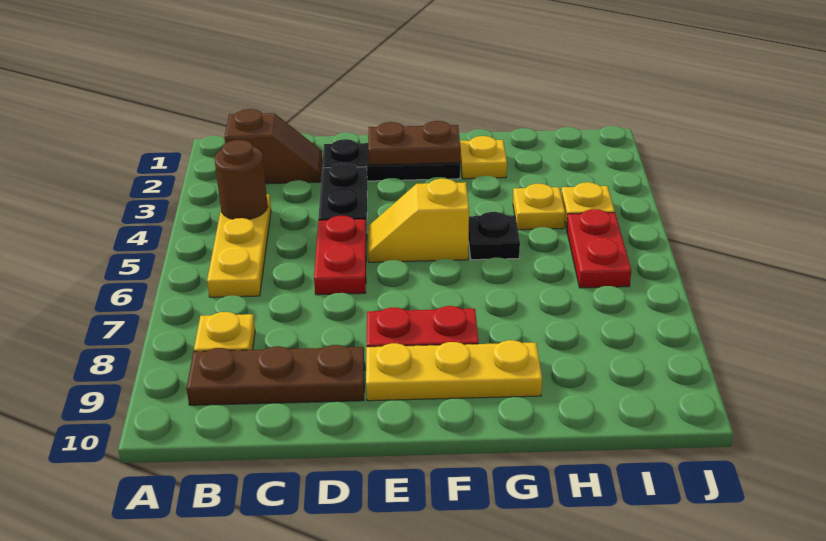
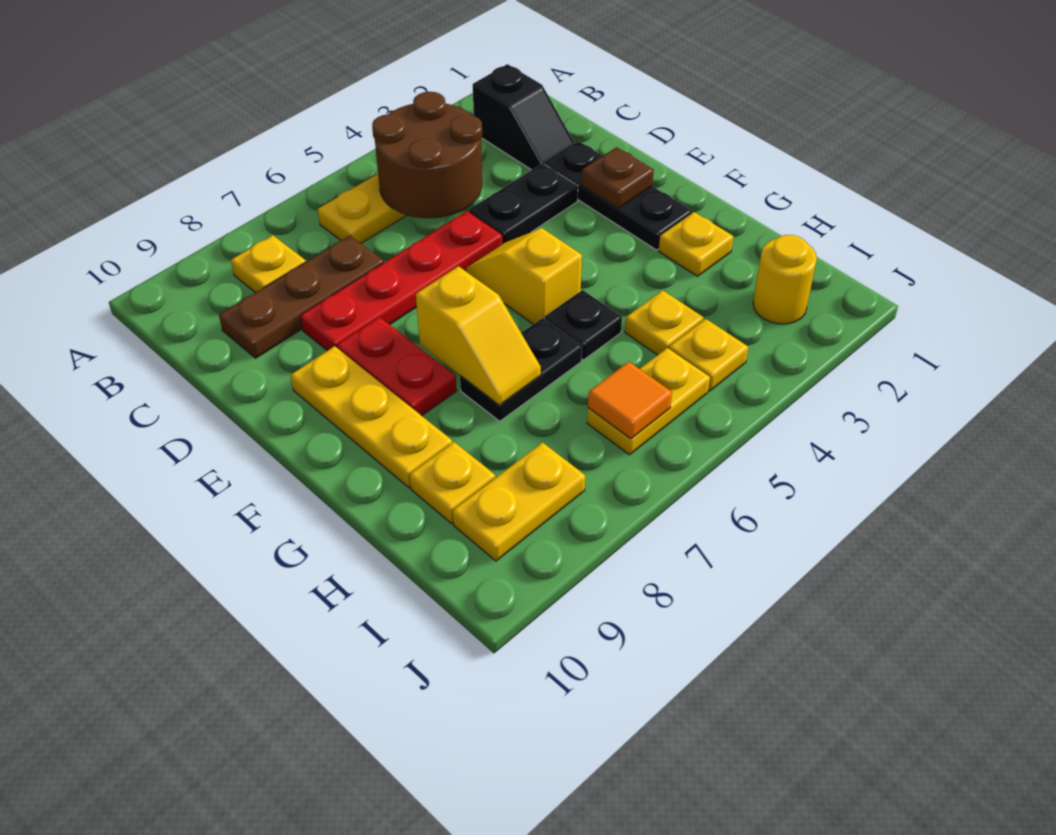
brown 1x2 slope [225,109,323,184] -> black 1x2 slope [473,64,574,170]
brown 1x1 round brick [214,140,268,219] -> brown 2x2 round brick [372,92,482,218]
brown 1x3 plate [186,345,365,405] -> brown 1x3 plate turned to [219,236,384,358]
red 1x2 plate [314,216,367,295] -> red 1x4 plate [300,211,502,351]
brown 1x2 plate [368,121,460,165] -> brown 1x1 plate [582,147,654,208]
none -> yellow 1x2 slope [416,266,541,405]
none -> black 1x2 plate [460,318,582,421]
none -> yellow 1x1 plate [410,442,495,524]
none -> yellow 1x1 round brick [753,235,817,324]
red 1x2 plate [567,209,631,288] -> yellow 1x2 plate [587,348,710,455]
none -> orange 1x1 tile [588,362,672,439]
none -> yellow 1x2 plate [453,443,585,561]

